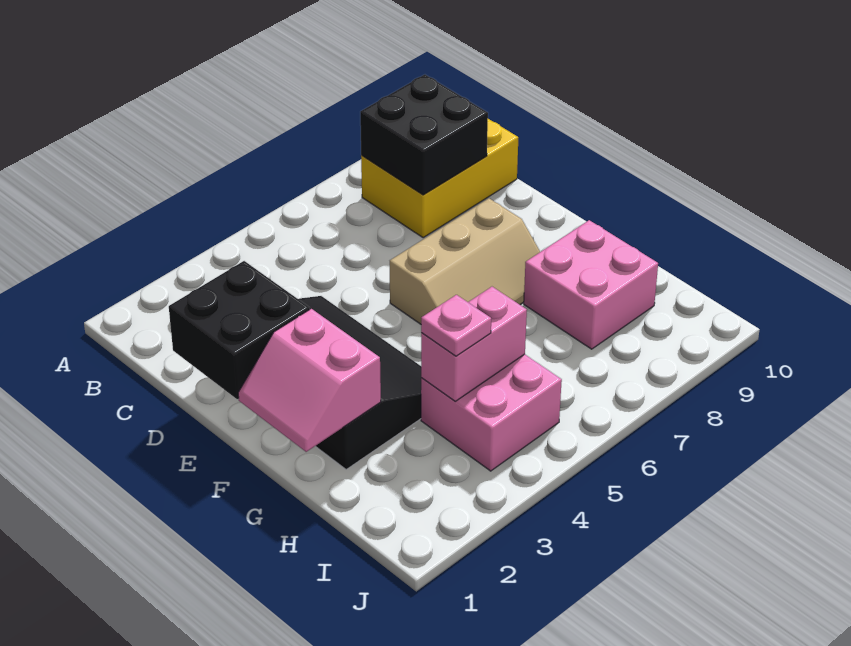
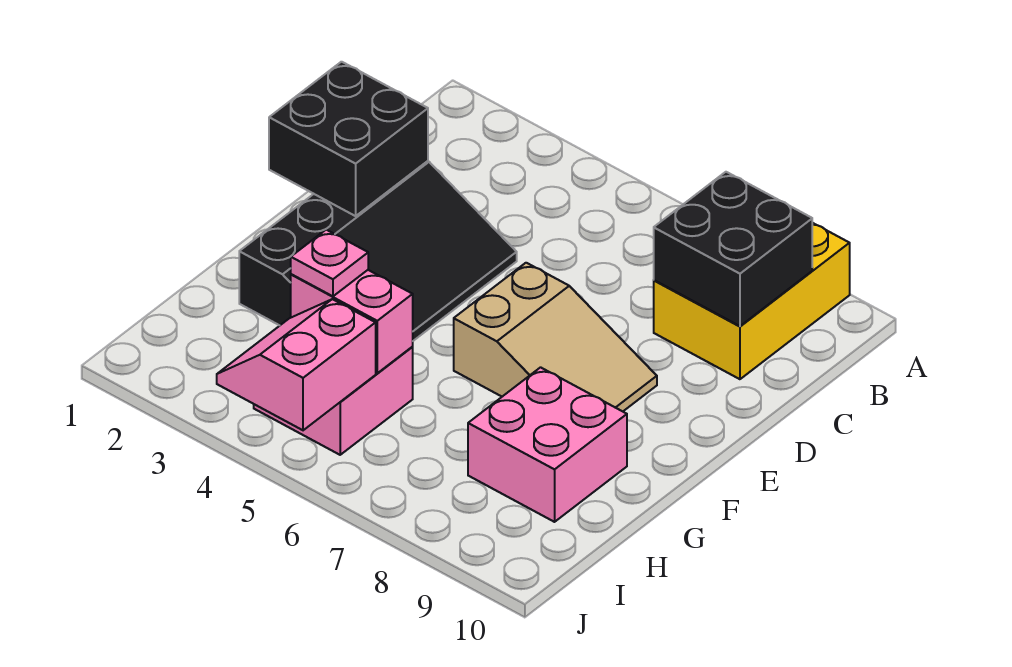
yellow 2x3 brick [361,119,518,238] -> yellow 2x3 brick turned to [654,223,850,379]
tan 2x3 slope [390,198,540,324] -> tan 2x3 slope turned to [454,263,657,411]
pink 2x2 slope [238,309,381,452] -> pink 2x2 slope moved to [217,299,376,430]

